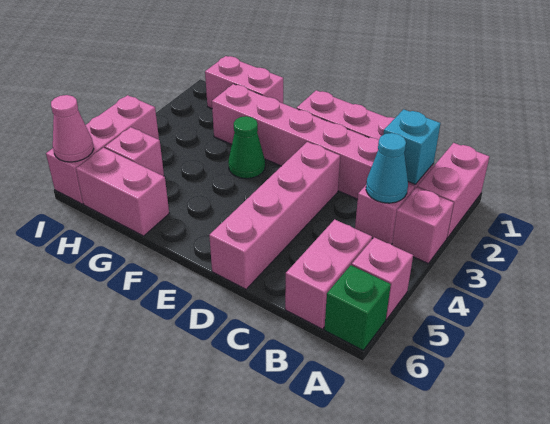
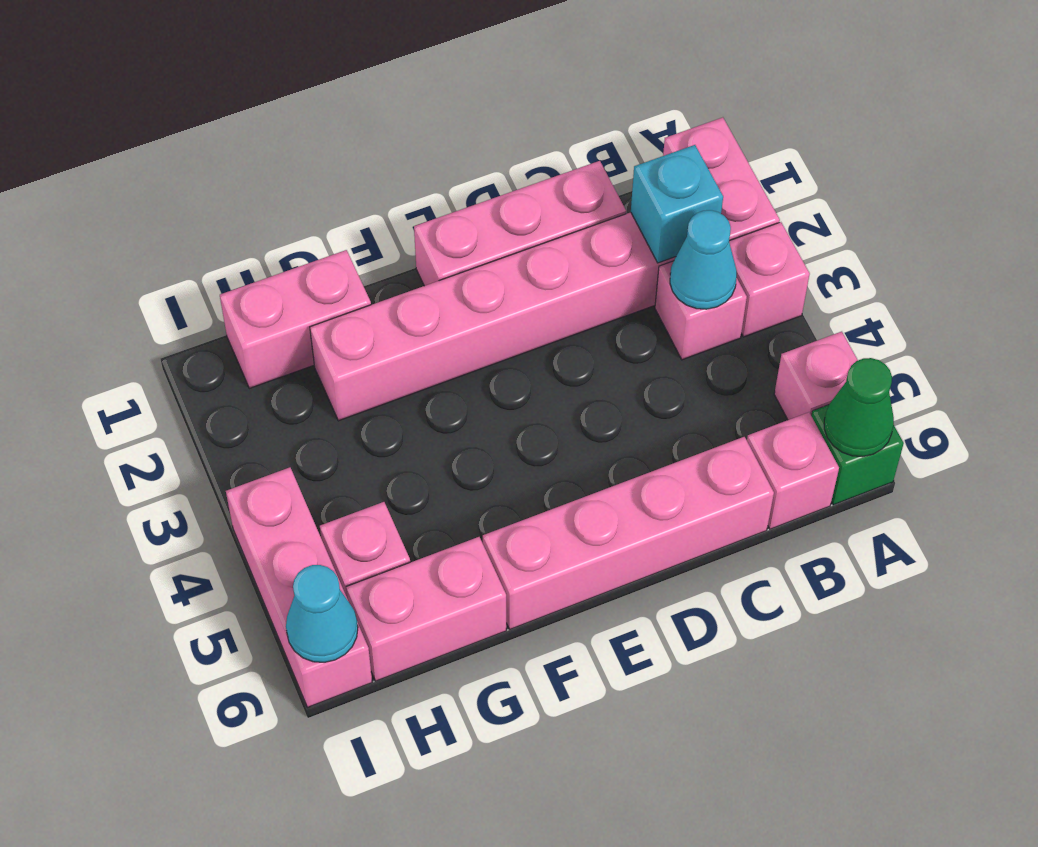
pink 1x2 brick [285,219,372,329] -> pink 1x1 brick [747,412,839,529]
pink 1x4 brick [209,142,340,289] -> pink 1x4 brick turned to [483,437,774,629]
green 1x1 cone [228,116,265,179] -> green 1x1 cone moved to [824,358,894,457]
pink 1x1 cone [51,95,94,162] -> cyan 1x1 cone [286,565,358,662]

